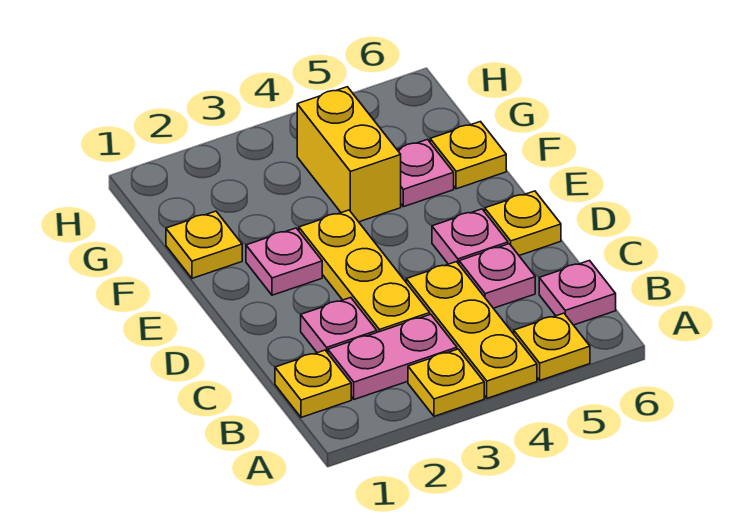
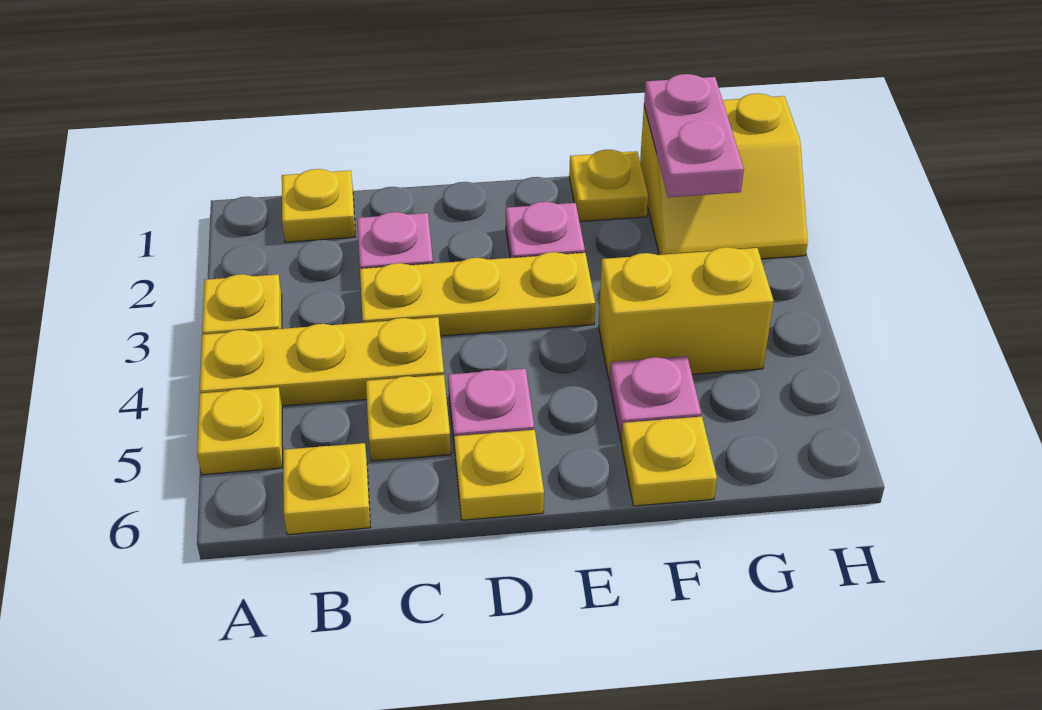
pink 1x2 plate [328,314,457,399] -> pink 1x2 plate moved to [644,74,744,197]
pink 1x1 plate [539,261,616,325] -> yellow 1x1 plate [283,443,370,535]
pink 1x1 plate [459,244,535,308] -> yellow 1x1 plate [366,375,451,461]
none -> yellow 2x2 slope [640,93,808,259]

